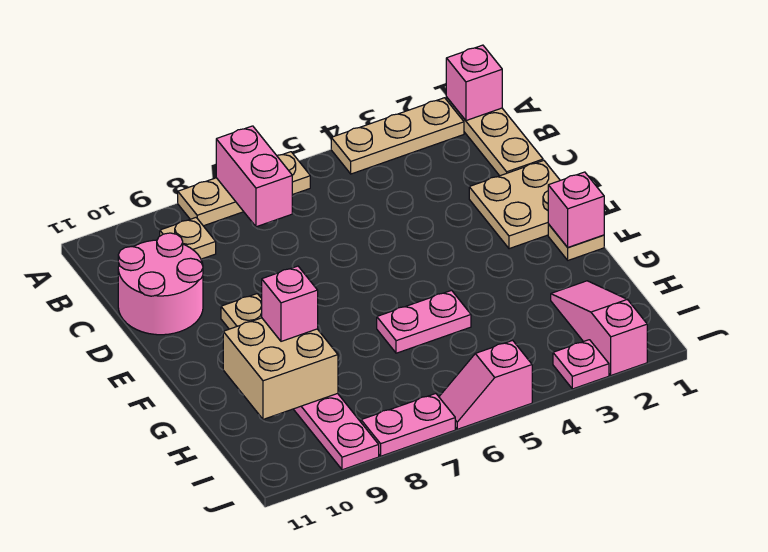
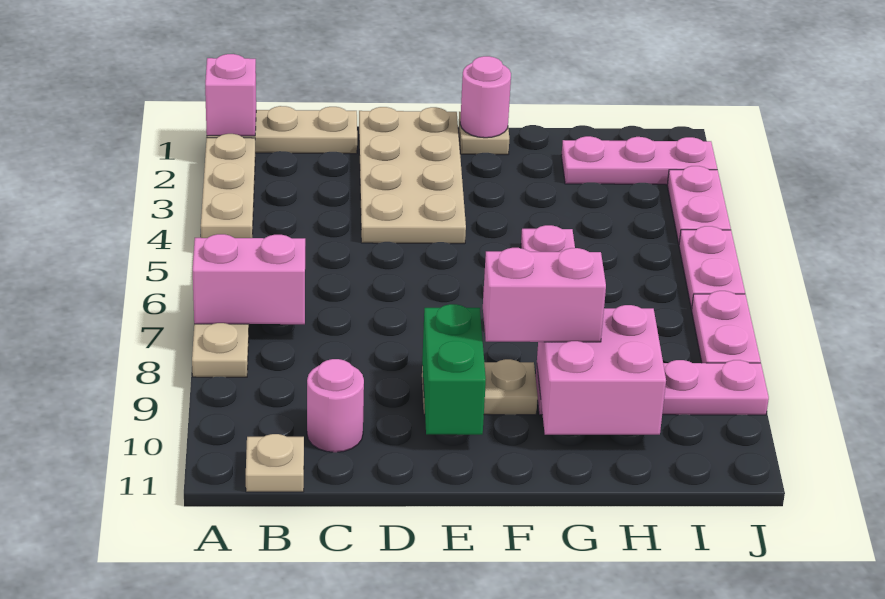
tan 1x1 plate [160,218,216,259] -> tan 1x1 plate moved to [246,434,304,492]
pink 2x2 round brick [118,233,203,335] -> pink 1x1 round brick [307,359,364,452]
tan 2x2 plate [469,161,560,249] -> tan 2x4 plate [359,107,466,244]
none -> green 1x2 brick [422,304,486,435]
pink 1x1 brick [548,172,604,247] -> pink 1x1 round brick [460,56,511,138]
tan 2x2 brick [223,318,338,419] -> pink 2x2 brick [537,305,666,435]
pink 1x1 brick [262,266,318,341] -> pink 1x2 brick [483,248,606,342]
pink 1x3 slope [551,281,647,375] -> pink 1x3 plate [561,136,717,185]
pink 1x1 plate [553,340,609,389] -> pink 1x2 plate [667,166,731,244]
pink 1x2 slope [439,340,532,429] -> pink 1x2 plate [679,226,745,309]

